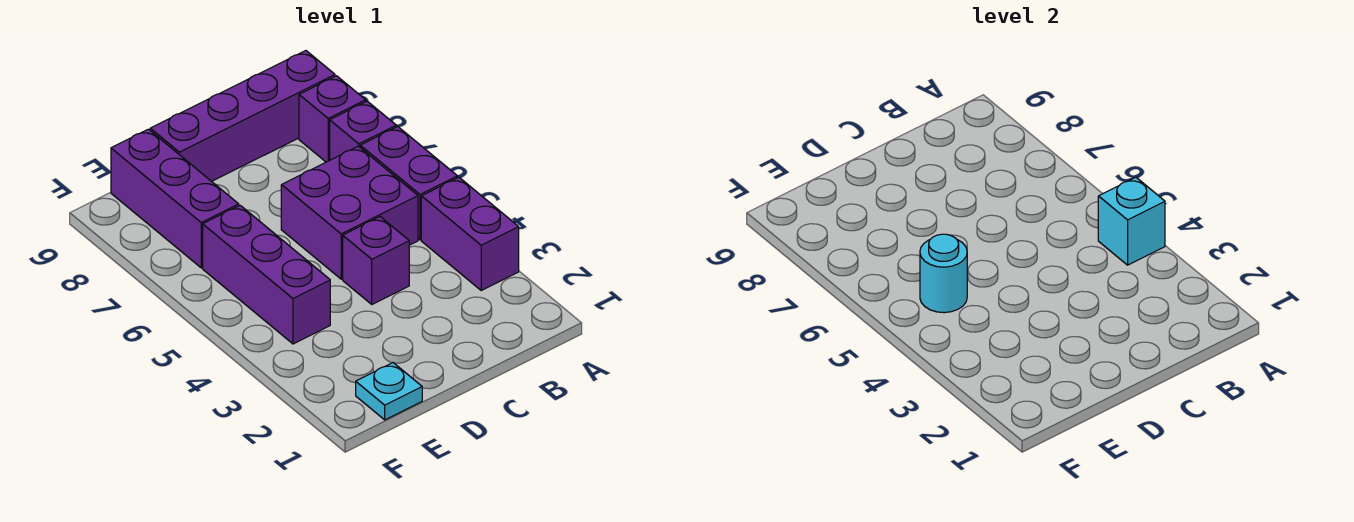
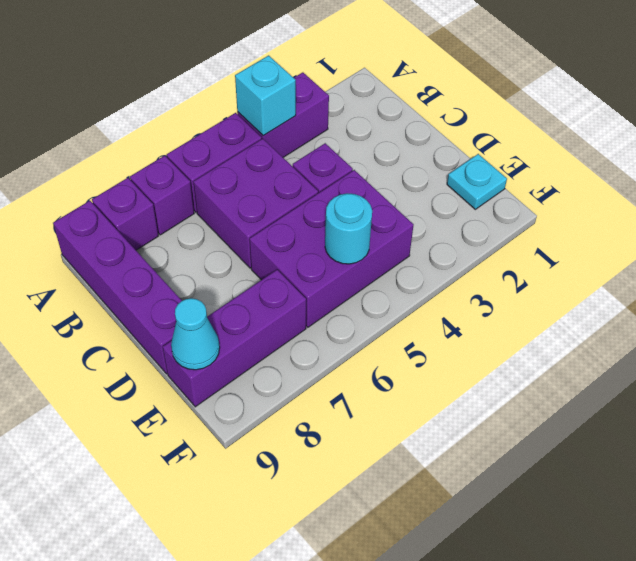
purple 1x3 brick [203,205,330,344] -> purple 2x3 brick [250,170,413,327]
none -> cyan 1x1 cone [171,298,220,370]

